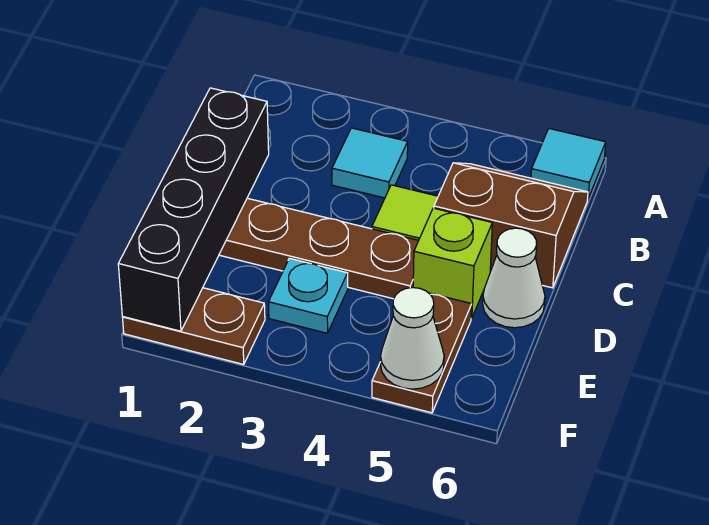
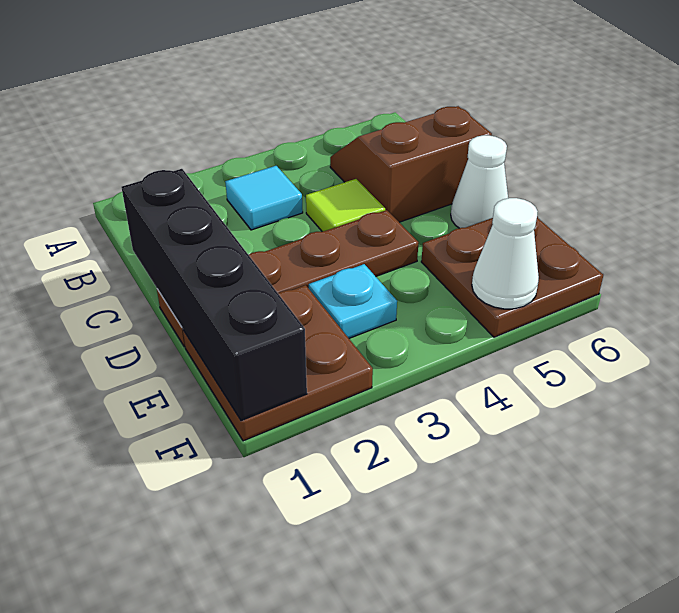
cyan 1x1 tile [531,129,606,198] -> none
lime 1x1 brick [413,208,492,318] -> none
brown 1x2 plate [372,293,472,413] -> brown 2x2 plate [421,217,603,337]
brown 1x2 plate [122,288,265,364] -> brown 2x2 plate [183,285,373,441]

